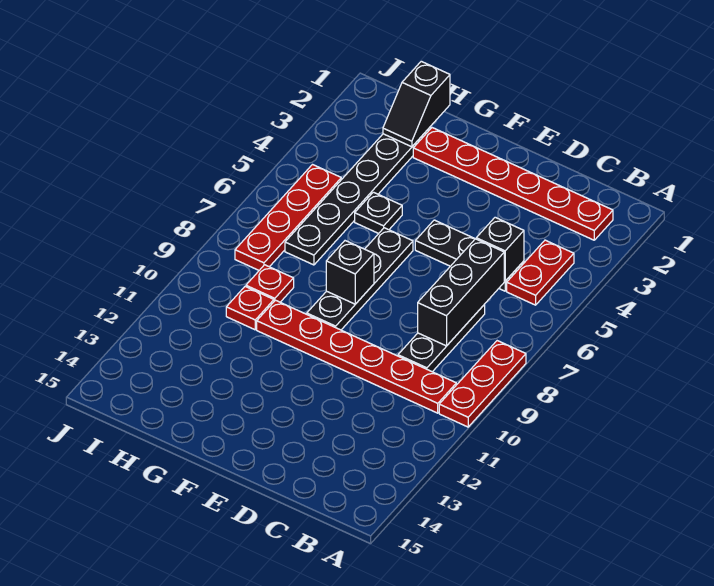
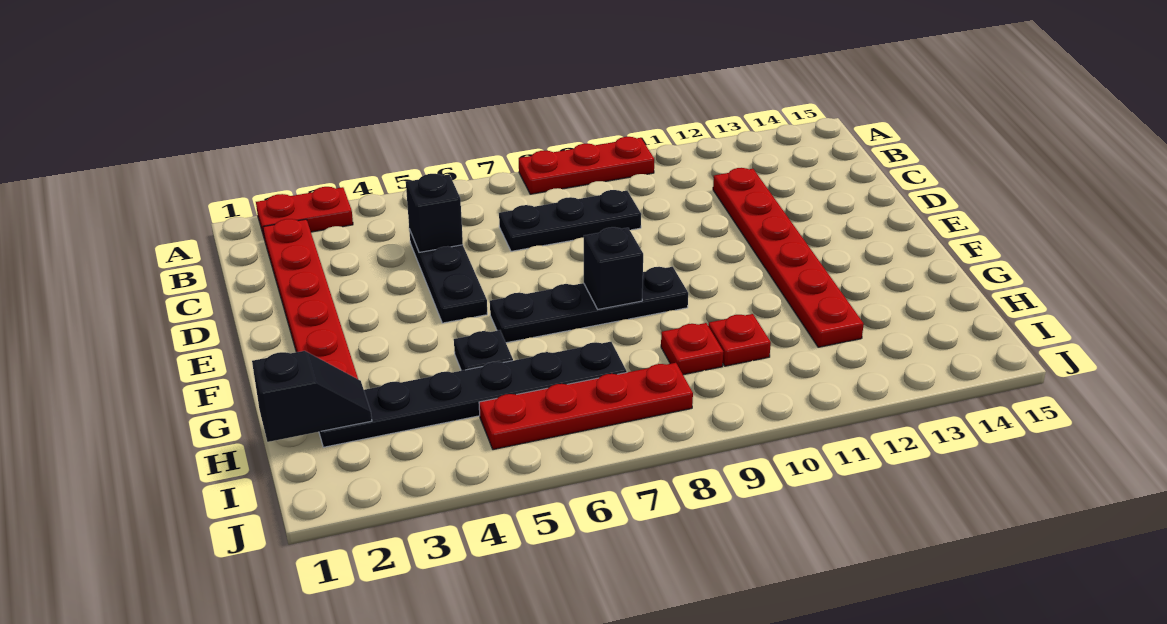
red 1x2 plate [507,240,574,305] -> red 1x2 plate moved to [256,187,353,236]
red 1x6 plate [257,300,456,413] -> red 1x6 plate moved to [713,168,864,347]
black 1x3 brick [418,239,504,346] -> none

